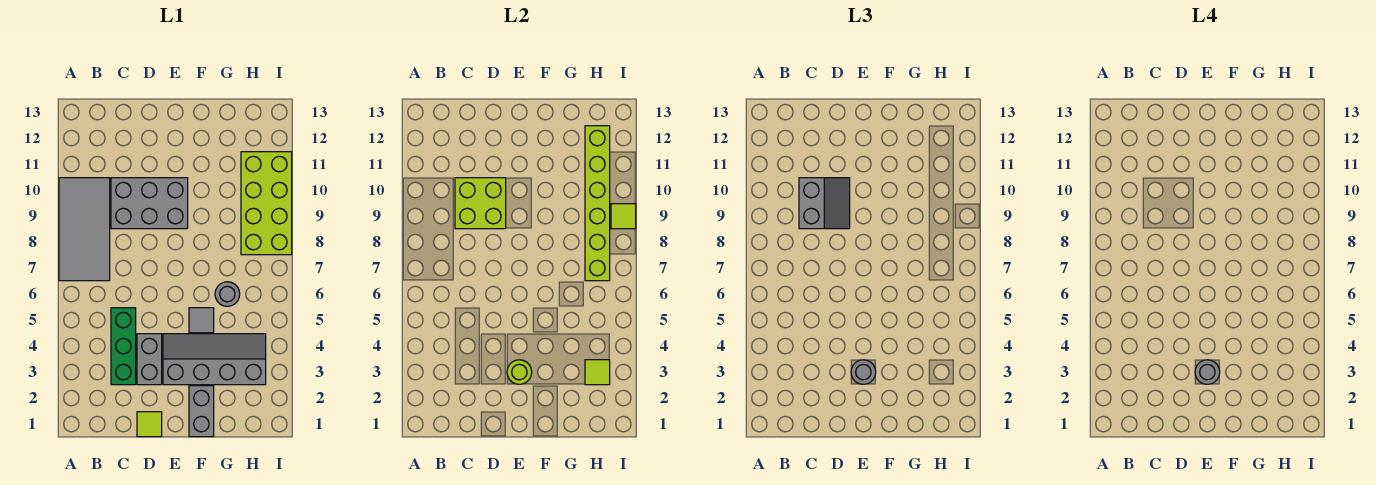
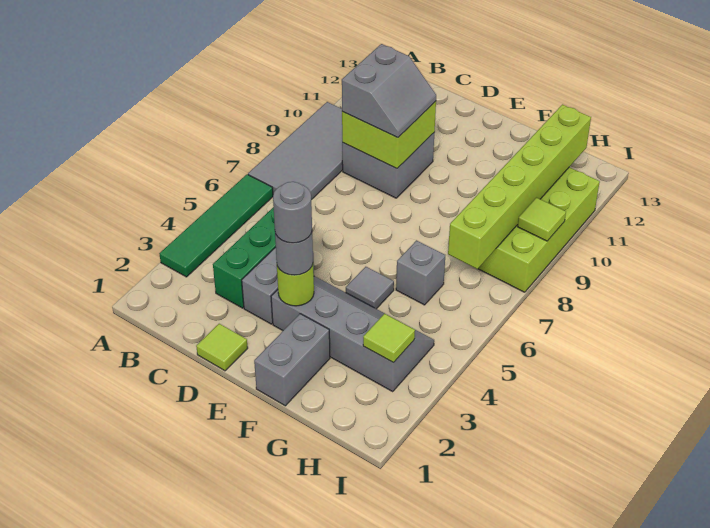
none -> green 1x4 tile [159,174,273,277]
grey 2x3 brick [111,178,188,229] -> grey 2x2 brick [342,133,434,198]
grey 1x1 round brick [215,282,240,306] -> grey 1x1 brick [396,240,445,305]

